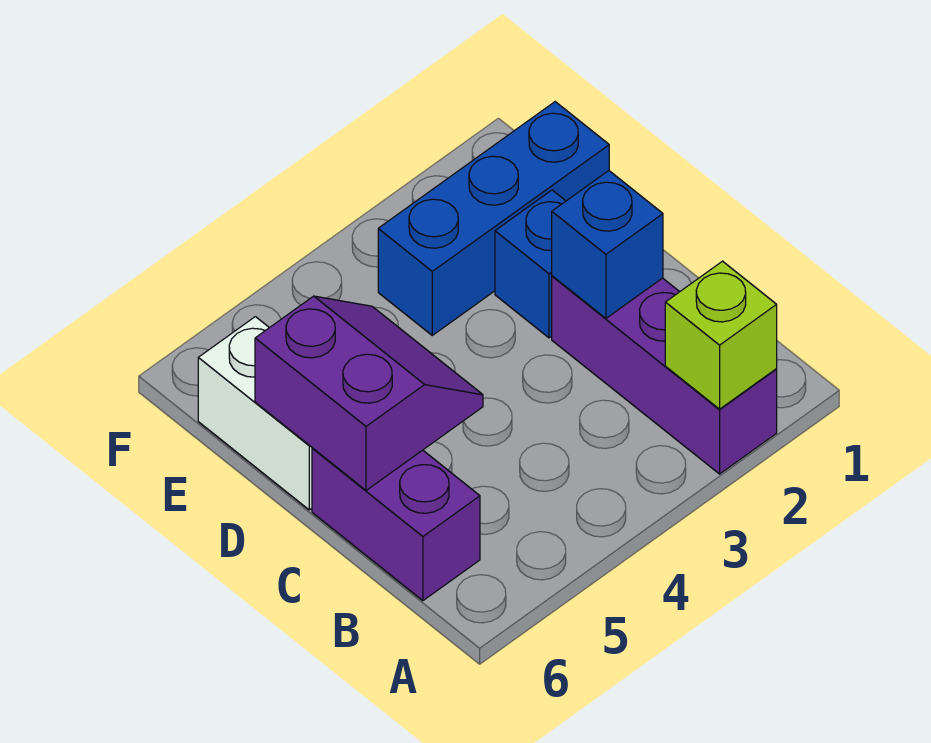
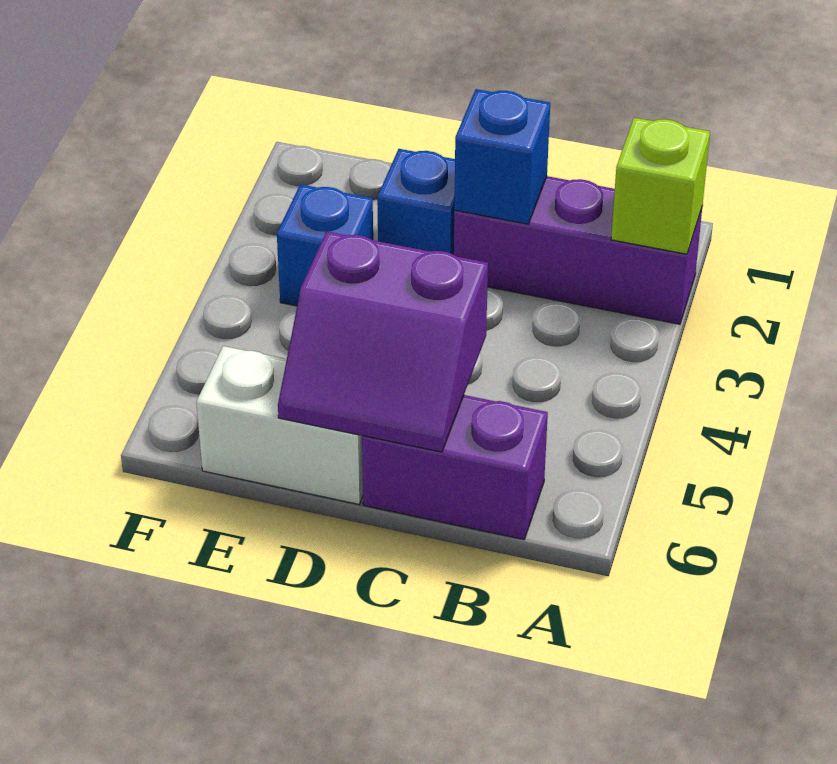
purple 2x2 slope [255,296,483,490] -> purple 2x2 slope turned to [278,231,488,452]
blue 1x3 brick [378,102,609,335] -> blue 1x1 brick [277,184,373,306]

